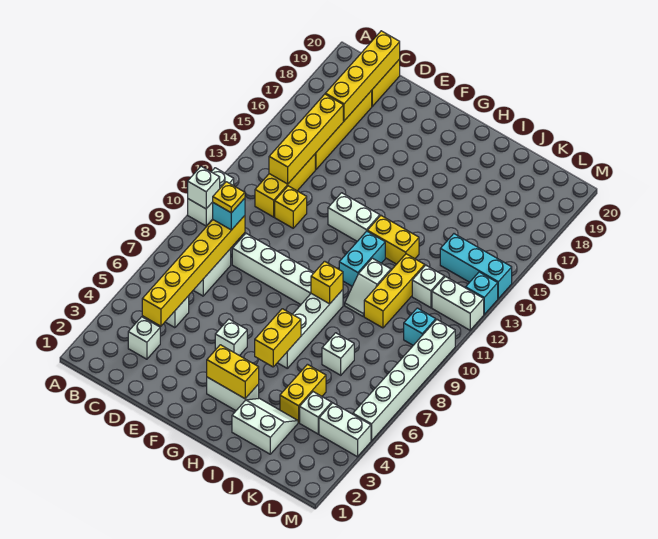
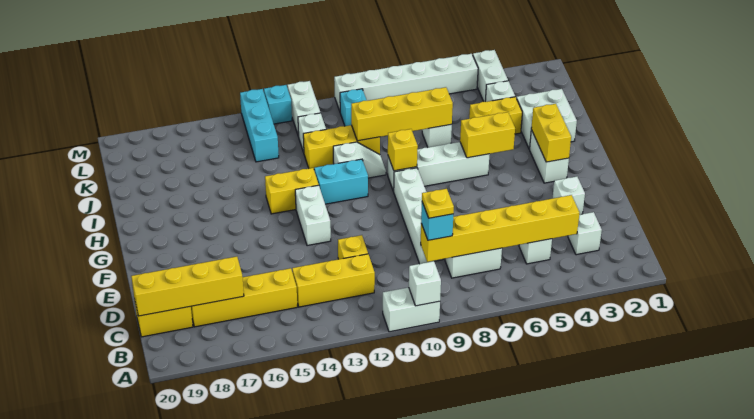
yellow 1x4 brick [269,94,343,184] -> yellow 1x4 brick moved to [351,87,453,141]
white 1x1 brick [215,319,247,356] -> white 1x1 brick moved to [553,177,585,215]
yellow 1x2 brick [367,216,419,264] -> yellow 1x2 brick turned to [265,168,319,214]
white 2x2 slope [232,398,298,454] -> white 2x2 brick [517,89,577,149]

